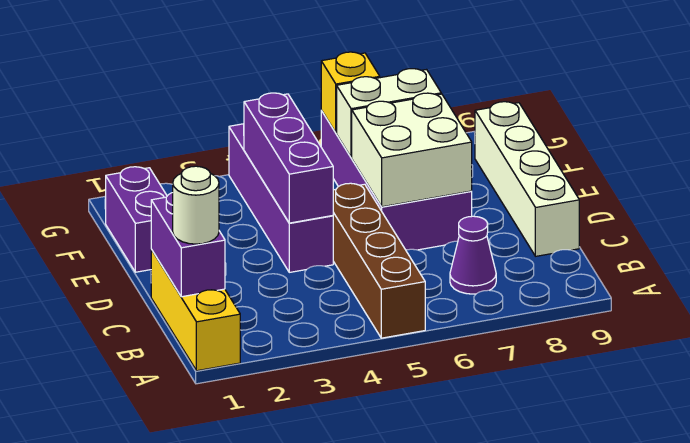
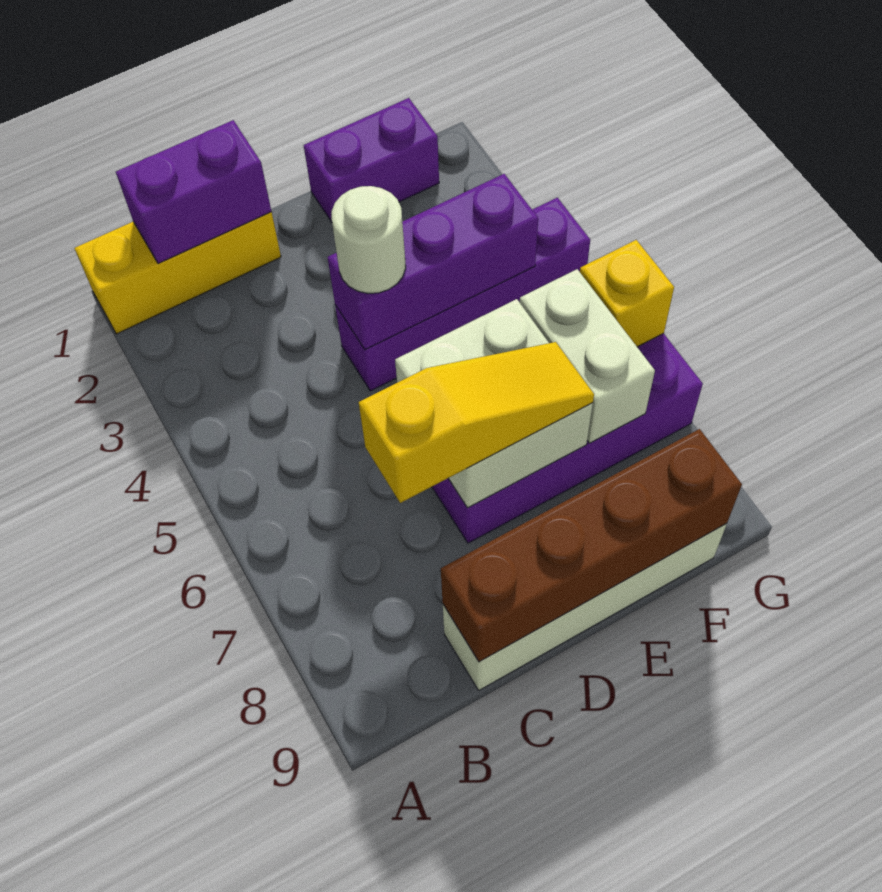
brown 1x4 brick [333,183,425,338] -> brown 1x4 brick moved to [441,429,742,662]
white 1x1 round brick [173,166,219,244] -> white 1x1 round brick moved to [332,186,406,293]
purple 1x1 cone [450,216,496,294] -> none
none -> yellow 1x3 slope [359,342,594,503]

